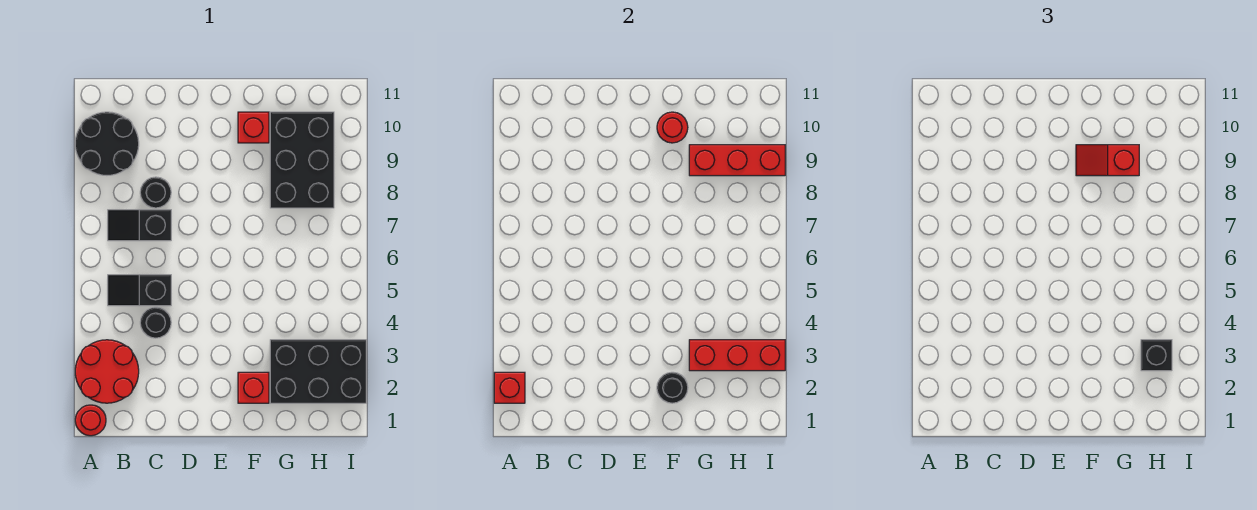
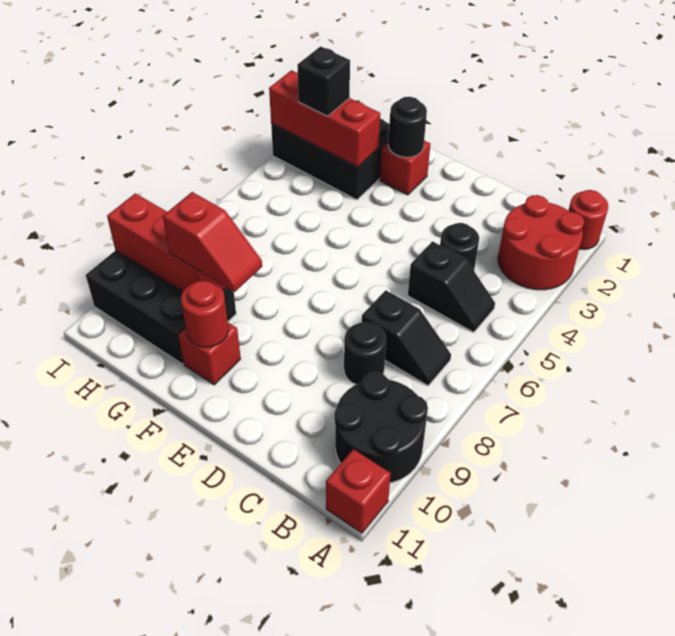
red 1x1 brick [494,372,525,403] -> red 1x1 brick moved to [326,449,391,533]
black 2x3 brick [270,112,334,208] -> black 2x3 brick turned to [86,250,236,364]

